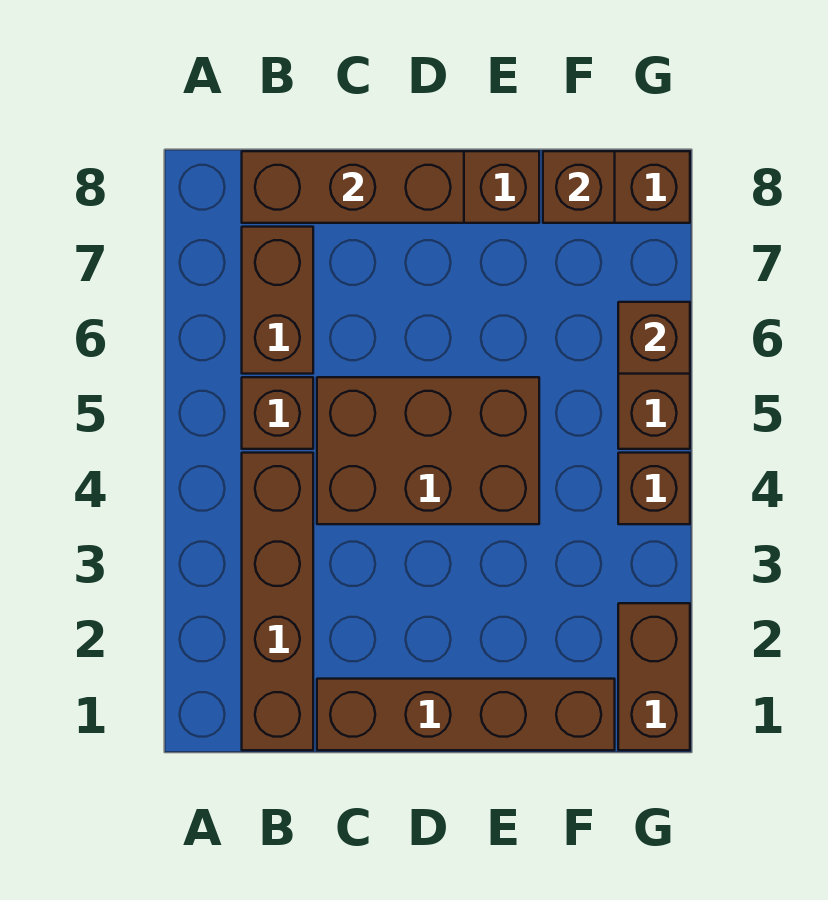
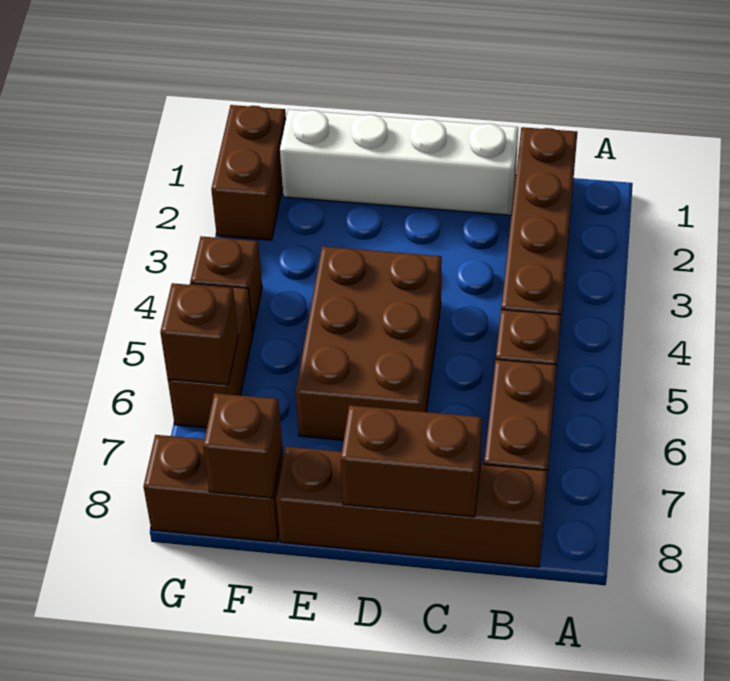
brown 1x3 brick [242,151,464,223] -> brown 1x2 brick [341,405,482,517]
brown 1x4 brick [317,679,615,750] -> white 1x4 brick [280,109,518,215]
brown 2x3 brick [317,377,539,524] -> brown 2x3 brick turned to [296,246,442,440]

